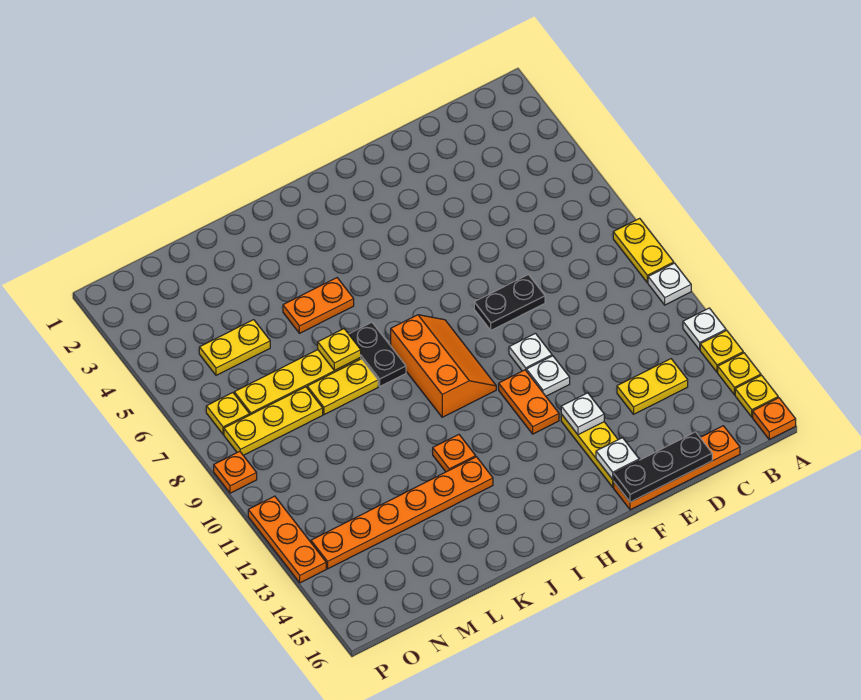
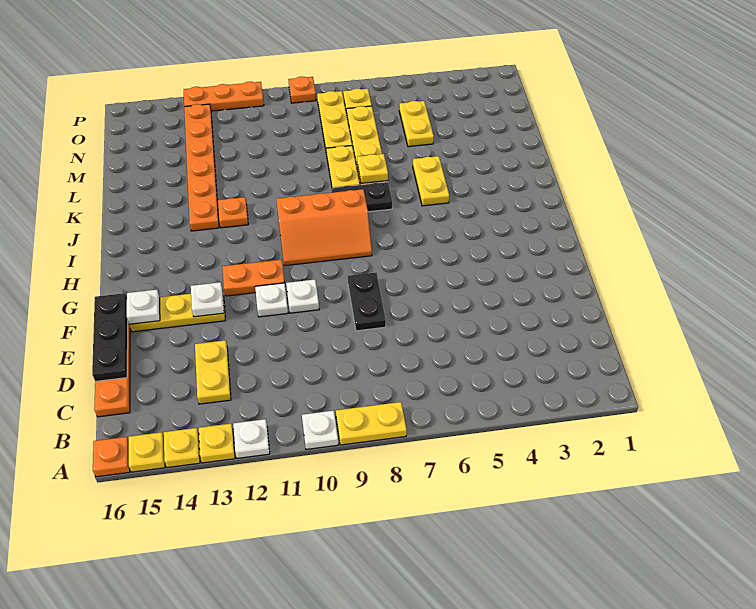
orange 1x2 plate [283,278,354,333] -> yellow 1x2 plate [413,156,449,206]

